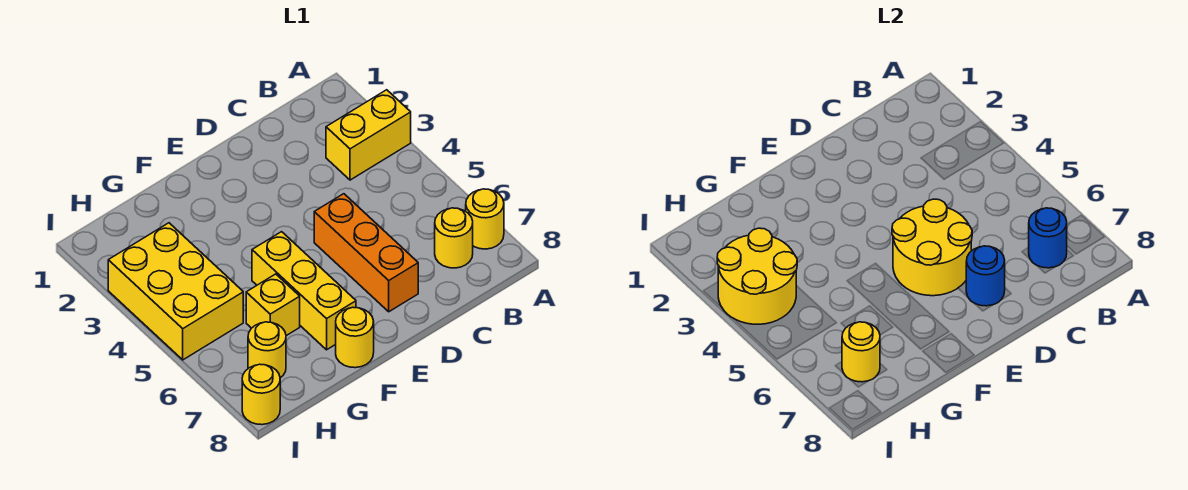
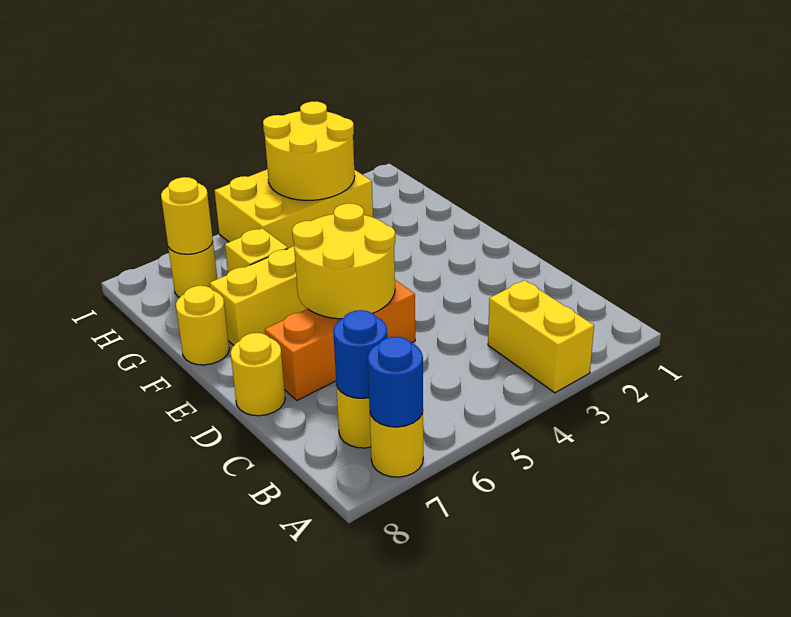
blue 1x1 round brick [966,246,1005,306] -> blue 1x1 round brick moved to [368,337,423,427]
yellow 1x1 round brick [242,364,280,425] -> yellow 1x1 round brick moved to [231,333,285,416]

